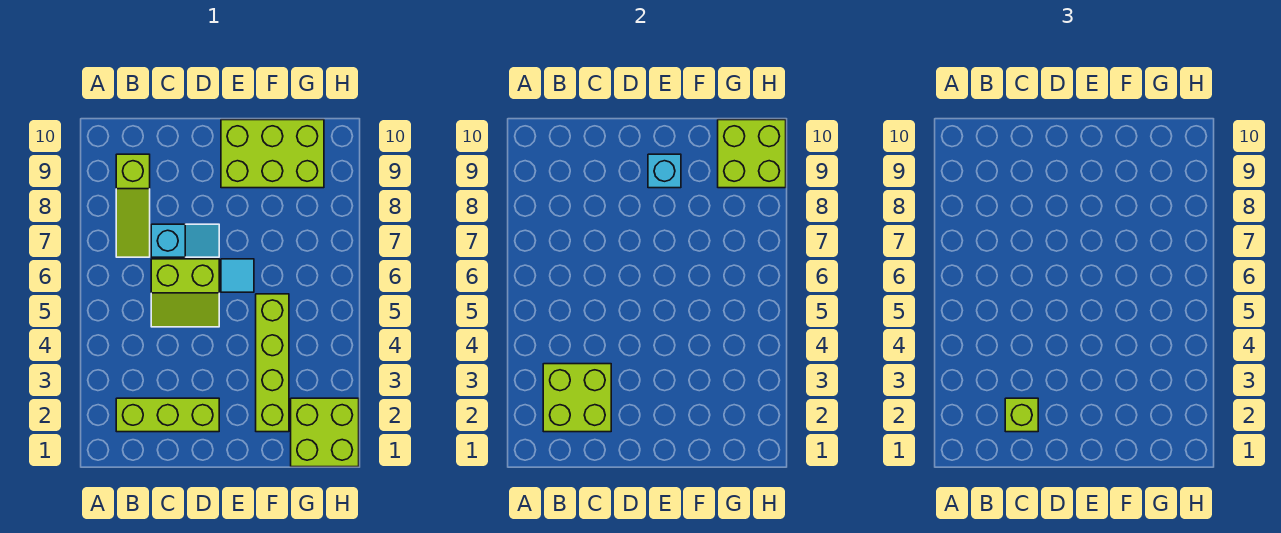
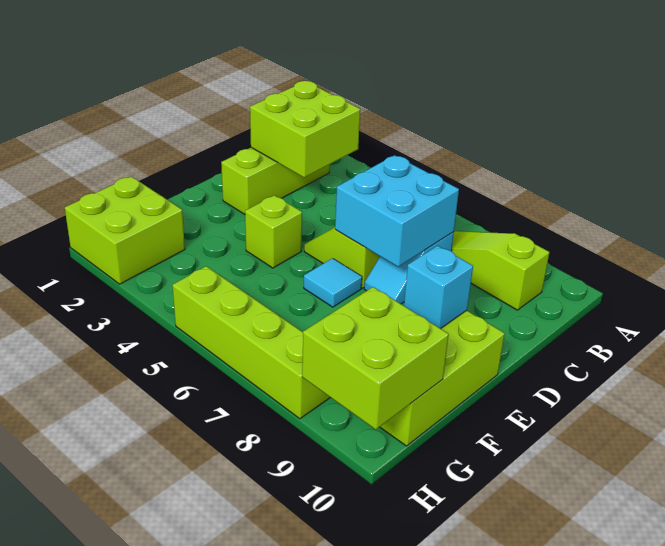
lime 1x1 brick [1005,398,1038,432] -> lime 1x1 brick moved to [245,195,302,268]
none -> cyan 2x2 brick [335,155,459,267]
lime 1x4 brick [256,294,289,432] -> lime 1x4 brick moved to [173,266,331,419]

